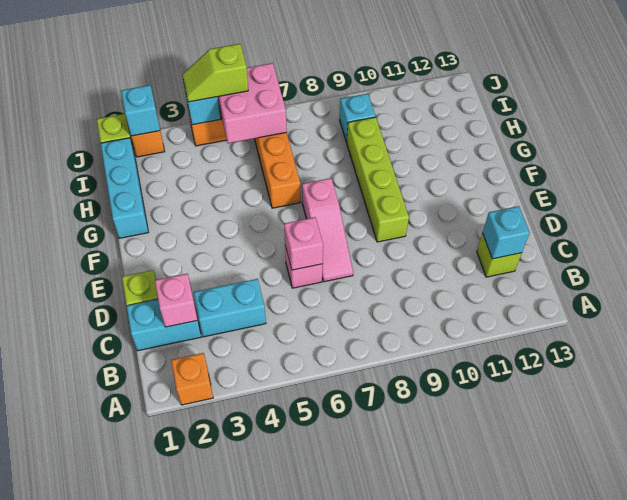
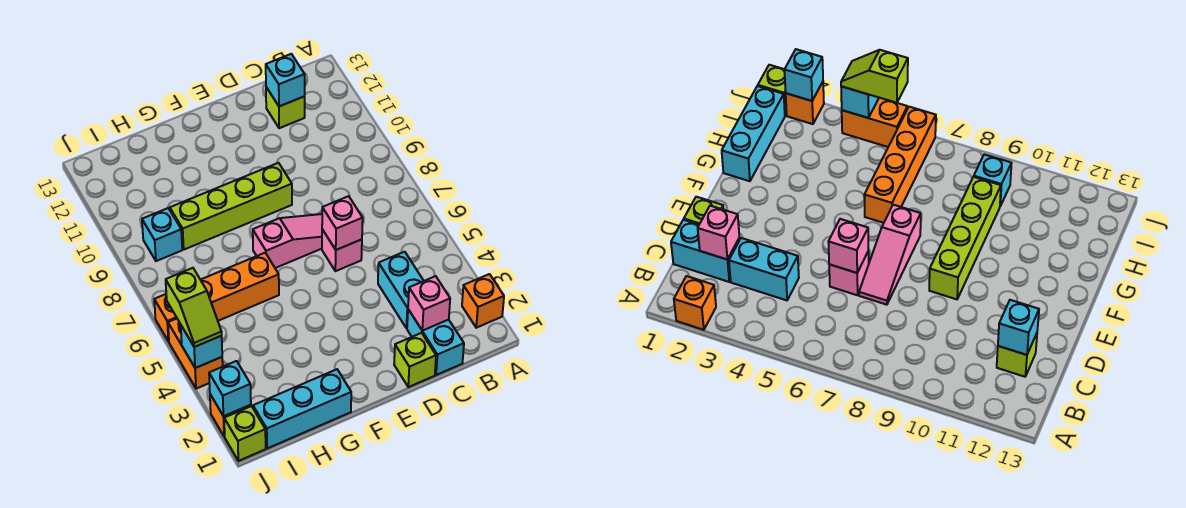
pink 2x2 brick [218,63,287,143] -> none

